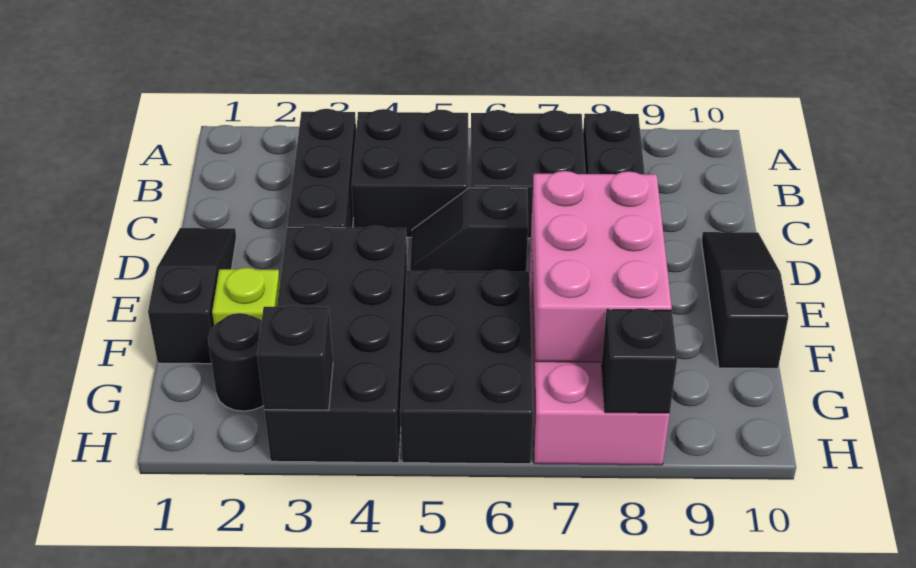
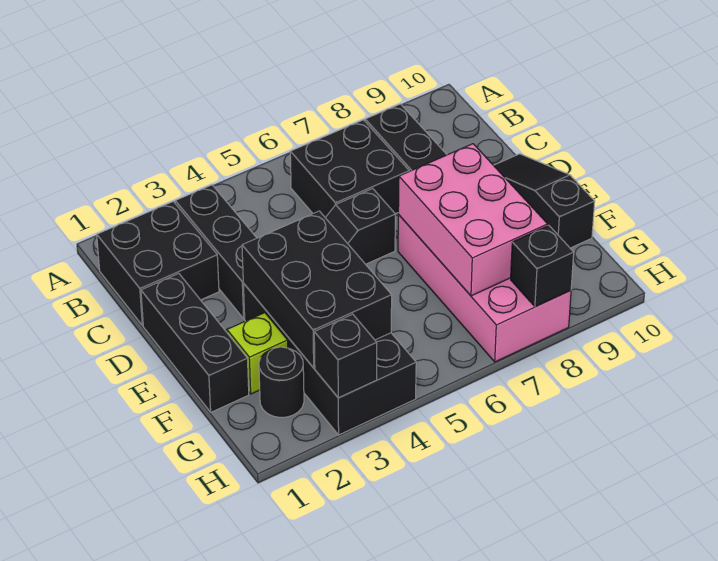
black 2x2 brick [352,109,468,237] -> black 2x2 brick moved to [97,202,219,326]
black 1x3 slope [148,228,236,364] -> black 1x3 brick [141,274,249,412]
black 2x3 brick [400,269,533,464] -> black 2x3 brick moved to [242,211,392,368]

